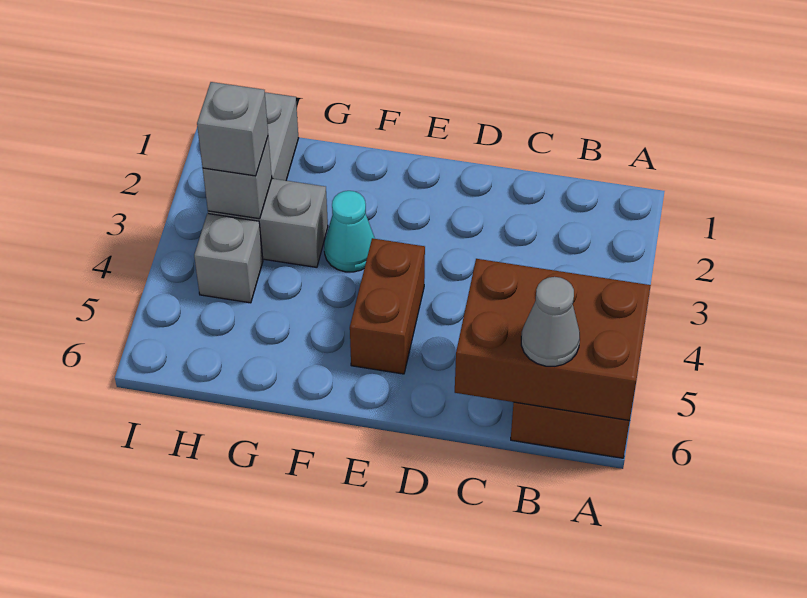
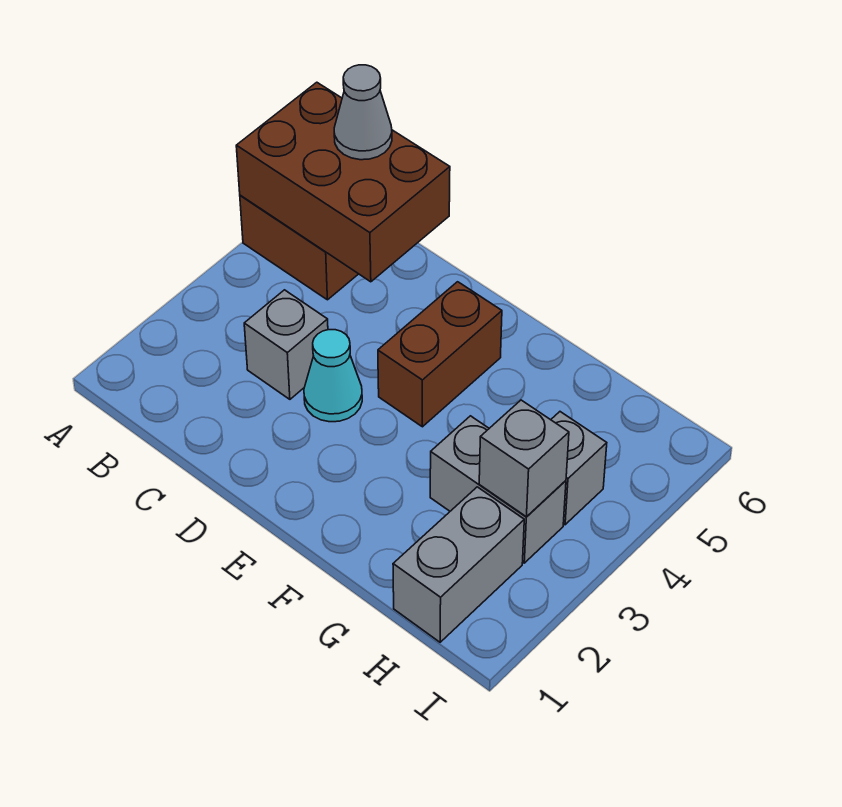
cyan 1x1 cone [324,191,375,272] -> cyan 1x1 cone moved to [304,330,362,422]
grey 1x1 brick [197,82,268,176] -> grey 1x1 brick moved to [244,290,328,399]

